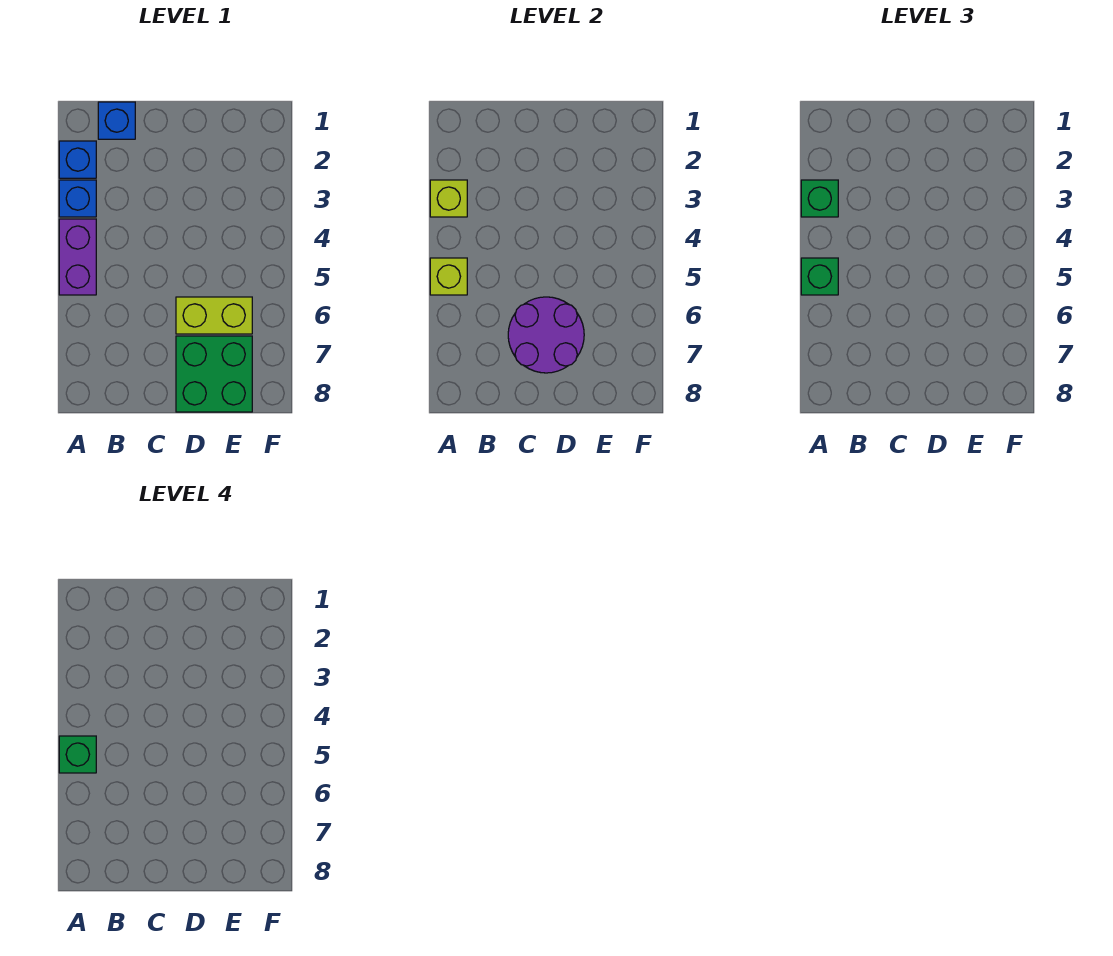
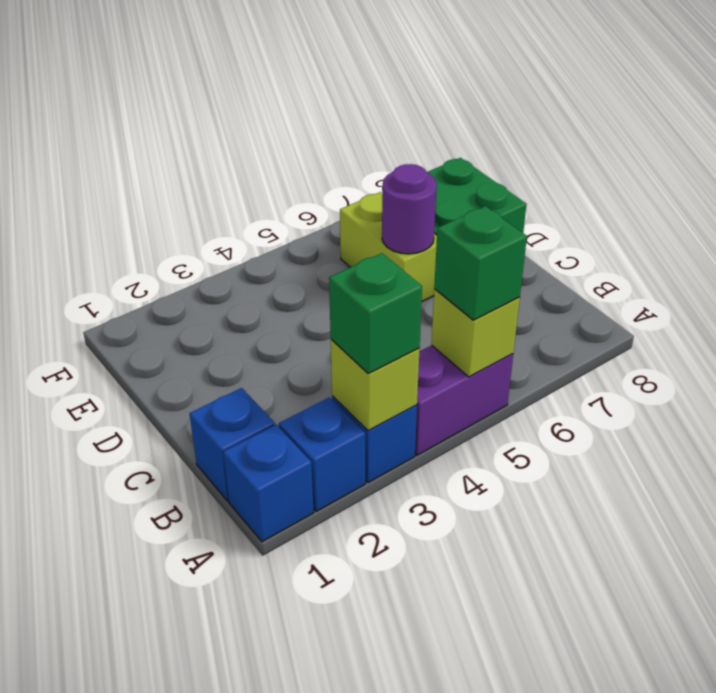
none -> blue 1x1 brick [223,425,314,542]
green 1x1 brick [59,736,96,773] -> none
purple 2x2 round brick [508,297,584,373] -> purple 1x1 round brick [382,164,437,254]

